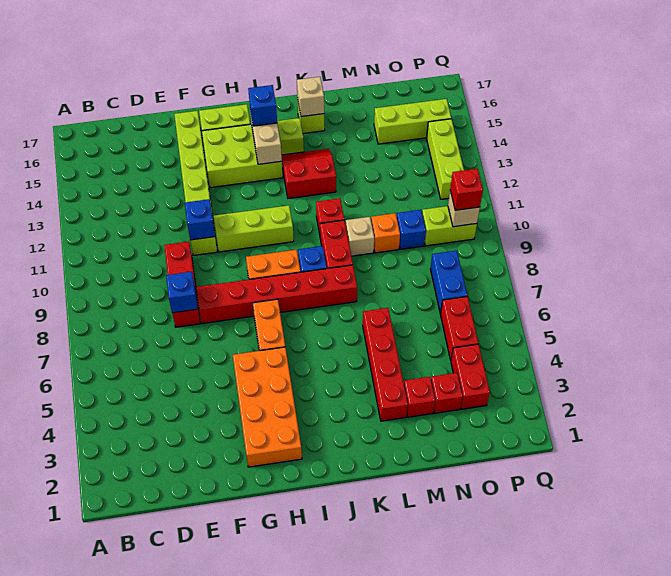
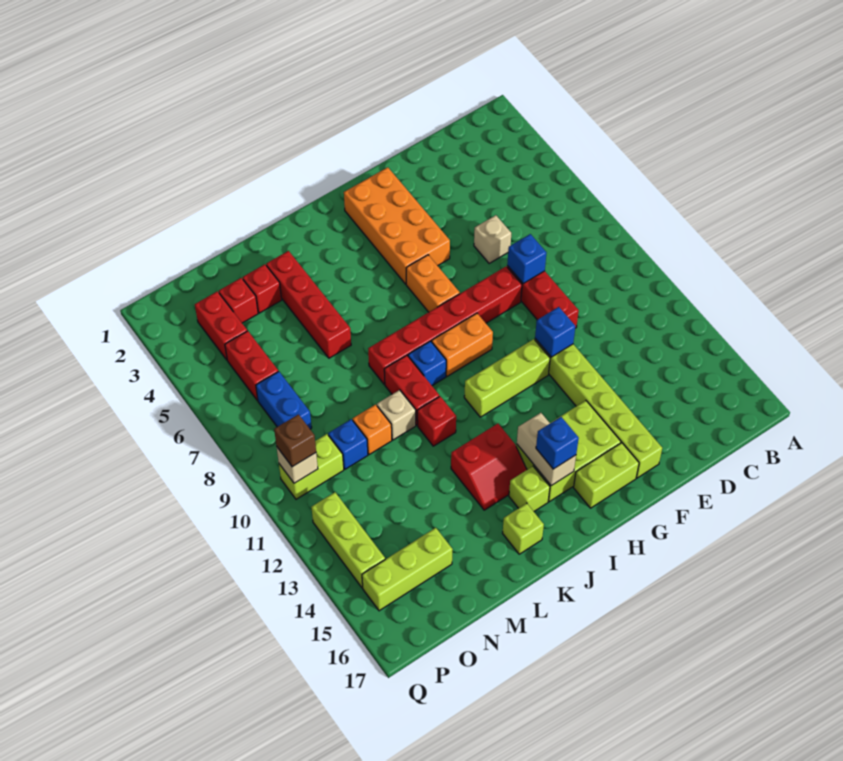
tan 1x1 brick [297,77,324,117] -> tan 1x1 brick moved to [474,215,511,264]
red 1x1 brick [450,169,483,210] -> brown 1x1 brick [274,414,316,467]

